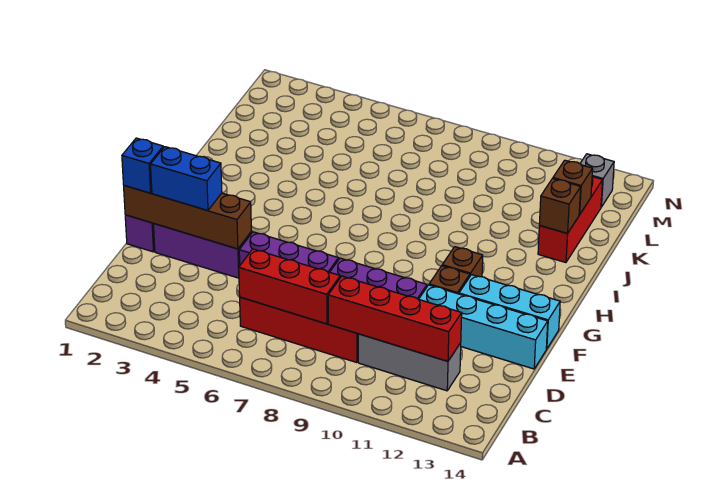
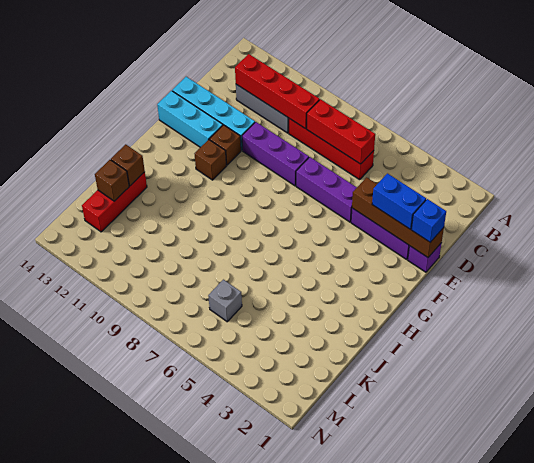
grey 1x1 brick [580,154,614,207] -> grey 1x1 brick moved to [208,280,242,322]

